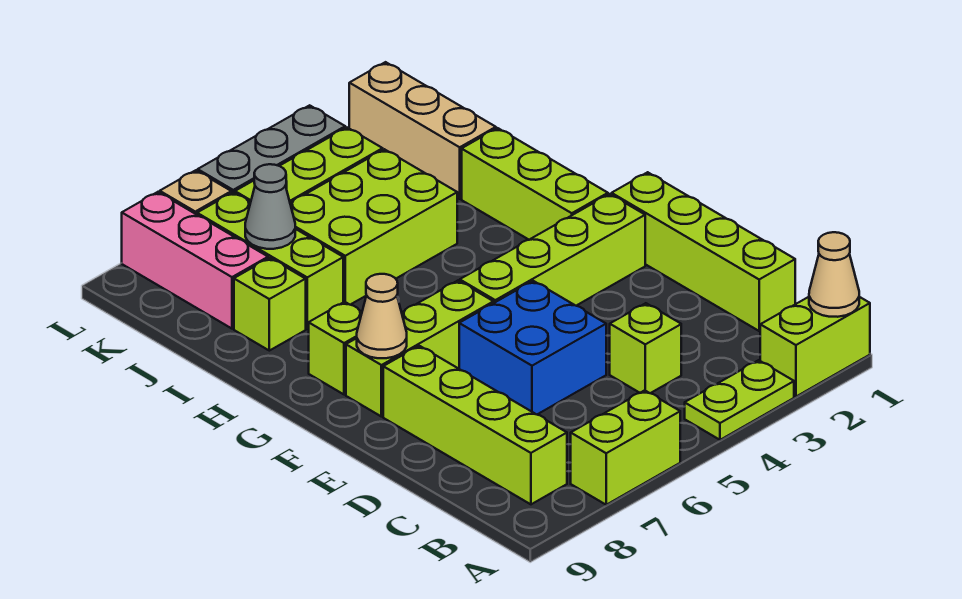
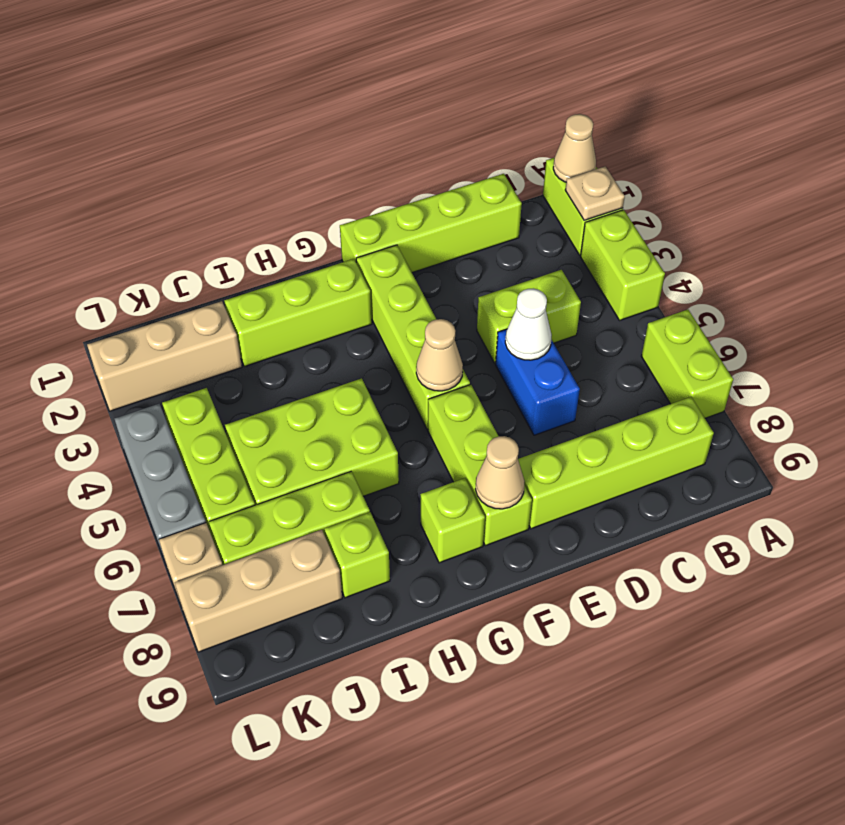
none -> tan 1x1 plate [565,167,625,220]
lime 1x2 plate [685,360,794,440] -> lime 1x2 brick [581,210,665,320]
lime 1x1 brick [610,303,681,393] -> lime 1x2 brick [477,270,581,363]
blue 2x2 brick [459,281,606,414] -> blue 1x2 brick [496,329,580,435]
none -> white 1x1 cone [505,288,552,360]
none -> tan 1x1 cone [416,319,463,391]
lime 2x3 brick [290,149,457,305] -> lime 2x3 brick turned to [225,378,399,505]
grey 1x1 cone [245,164,295,249] -> none
pink 1x3 brick [122,192,268,329] -> tan 1x3 brick [175,530,342,652]

